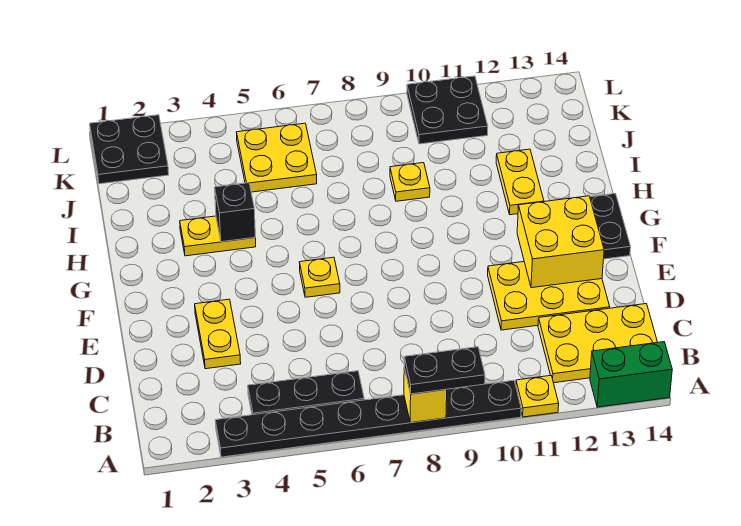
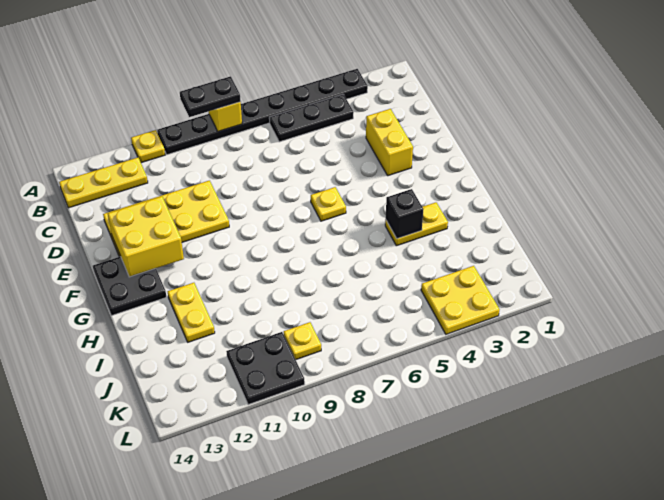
green 1x2 brick [590,342,672,407] -> none
yellow 2x3 plate [538,304,657,383] -> yellow 1x3 plate [59,158,148,208]
yellow 1x2 plate [195,299,241,369] -> yellow 1x2 brick [366,109,413,176]
yellow 2x3 plate [488,262,610,330] -> yellow 2x4 plate [103,181,229,257]
yellow 1x1 plate [390,163,430,201] -> yellow 1x1 plate moved to [284,322,321,360]
yellow 2x2 plate [237,123,317,192] -> yellow 2x2 plate moved to [421,266,500,334]
black 2x2 plate [90,115,169,184] -> none

